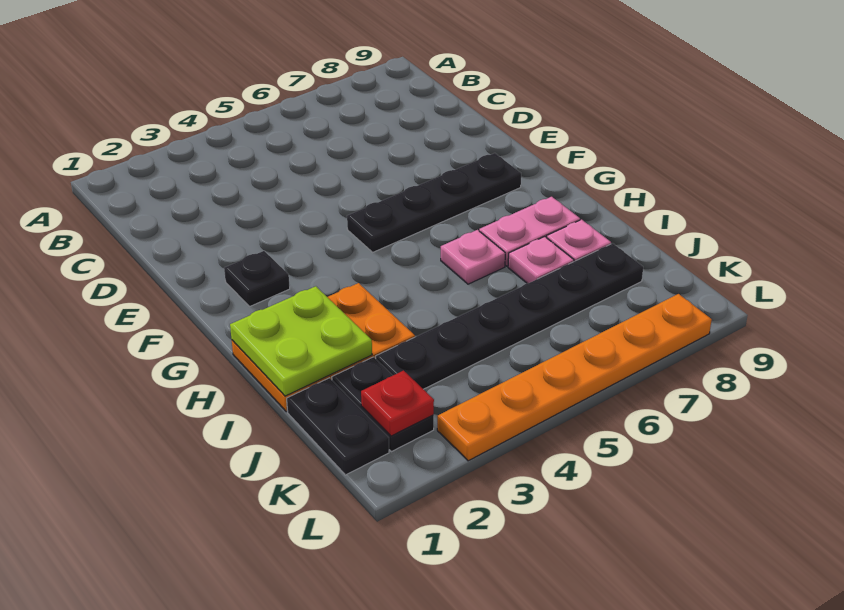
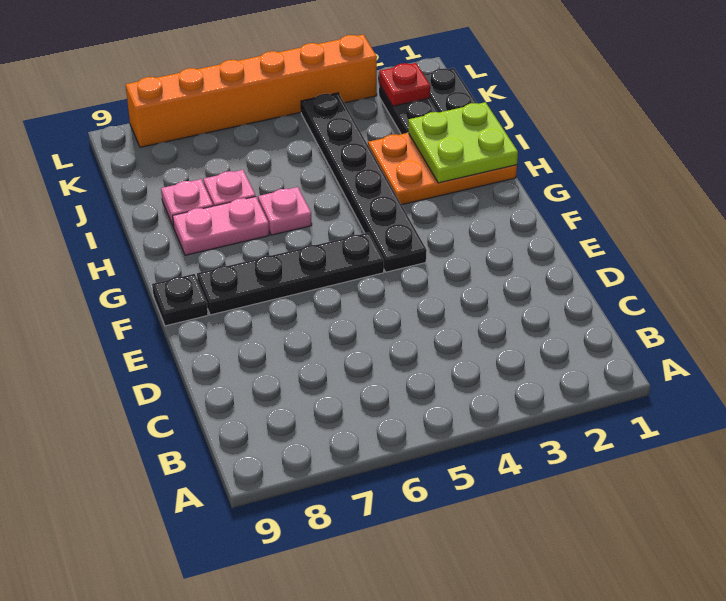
black 1x1 plate [224,251,290,306] -> black 1x1 plate moved to [152,274,208,326]
black 1x6 plate [376,243,643,389] -> black 1x6 plate turned to [301,93,427,272]
orange 1x6 plate [437,294,712,461] -> orange 1x6 brick [126,34,377,147]

